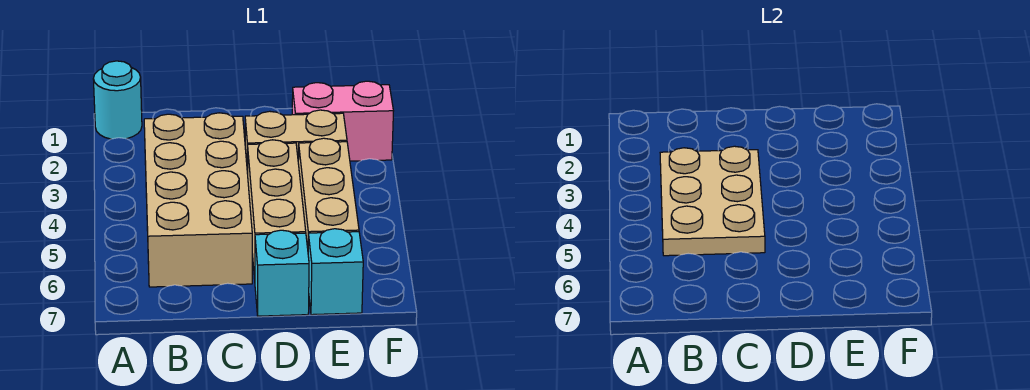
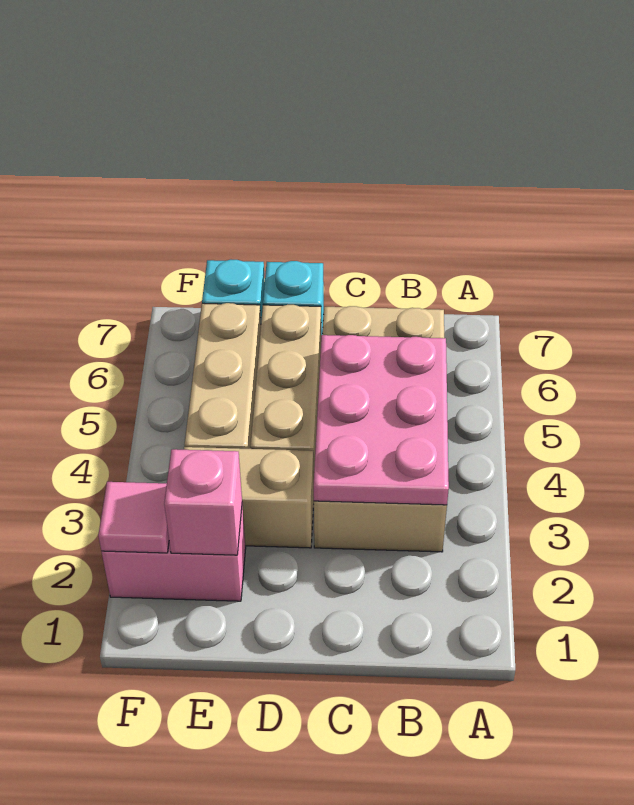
cyan 1x1 round brick [93,61,142,139] -> none
tan 2x3 plate [660,146,765,256] -> pink 2x3 plate [314,335,449,505]
none -> pink 1x1 brick [164,449,242,555]
none -> pink 1x1 tile [98,482,169,553]

